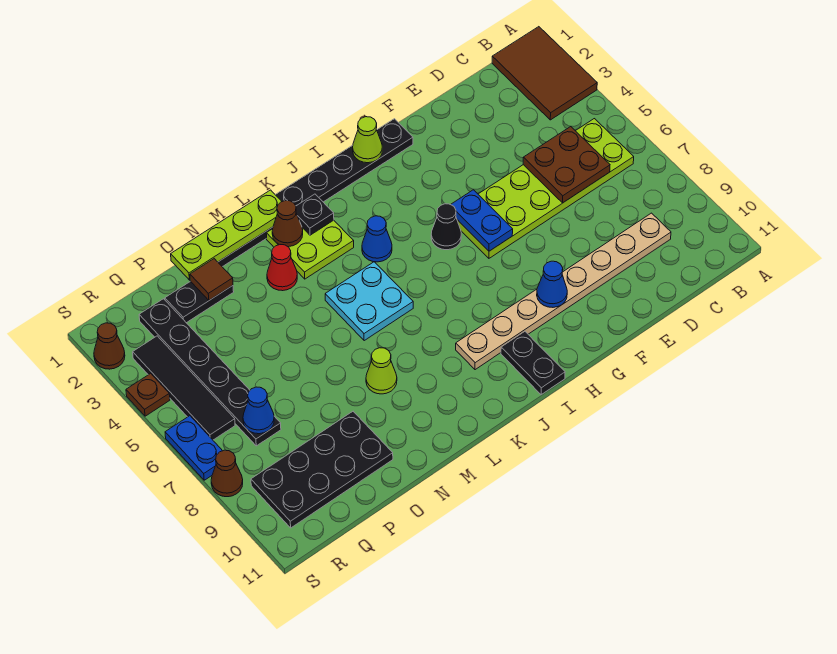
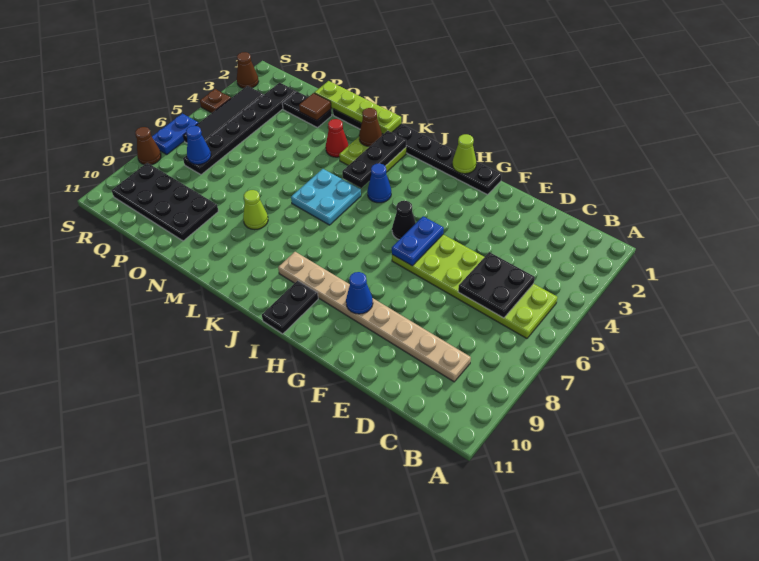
brown 2x3 tile [492,27,597,120] -> none
brown 2x2 plate [523,126,610,203] -> black 2x2 plate [458,252,535,318]
black 1x1 plate [296,194,334,235] -> black 1x3 plate [342,131,406,188]

